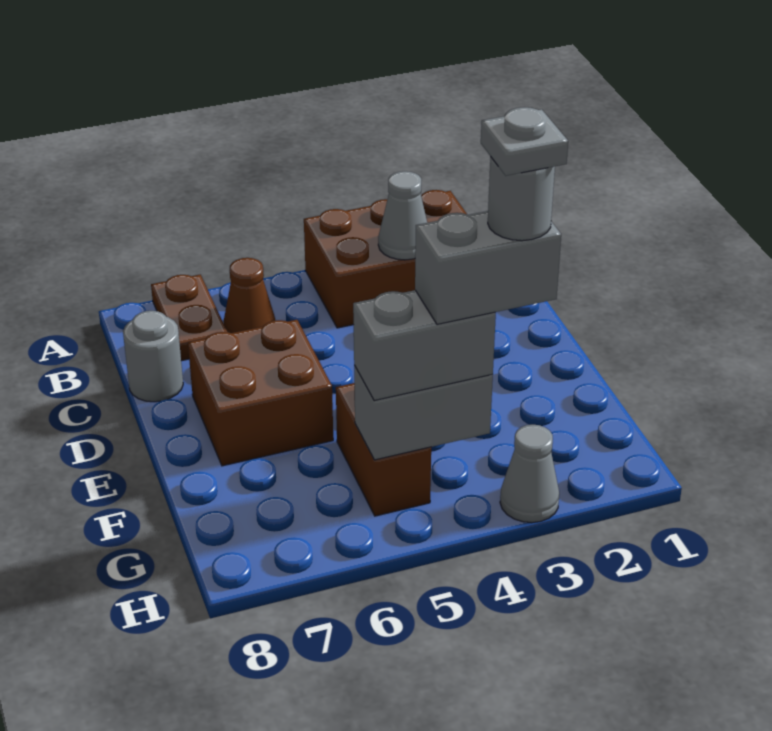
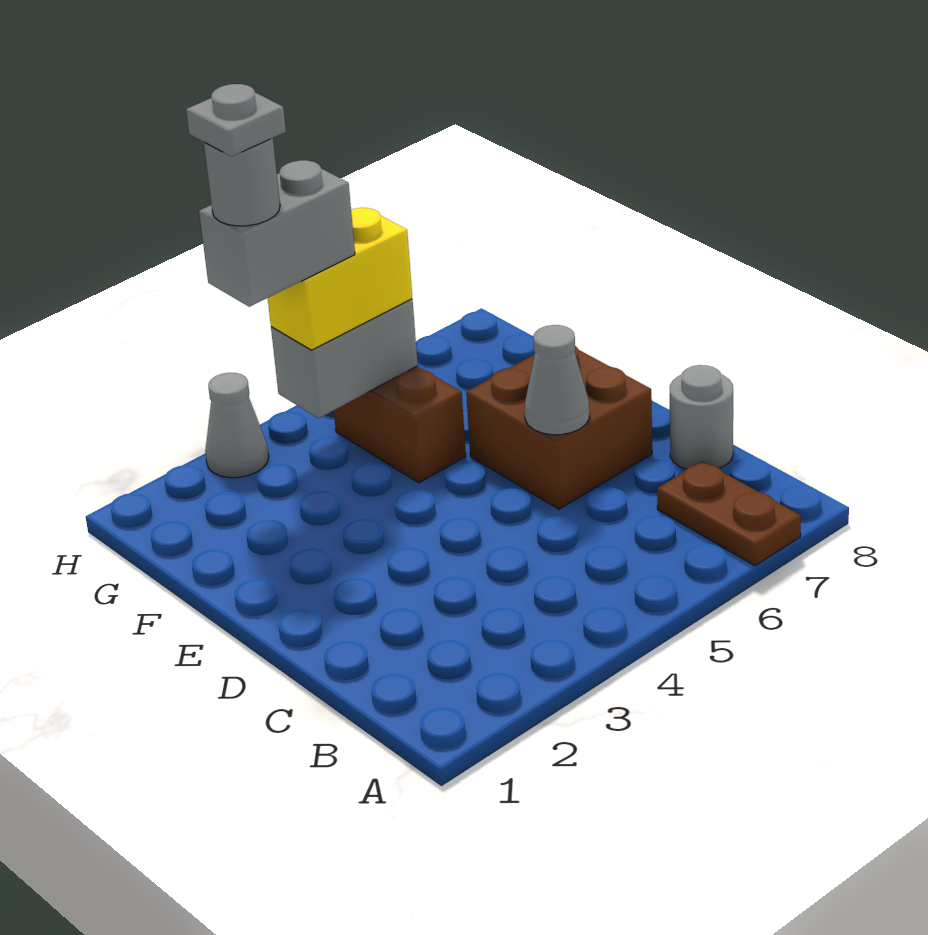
brown 2x3 brick [304,190,467,328] -> none
grey 1x1 cone [378,171,427,260] -> grey 1x1 cone moved to [525,325,589,435]
brown 1x1 cone [223,258,276,333] -> none
grey 1x2 brick [353,290,496,401] -> yellow 1x2 brick [268,208,412,350]

